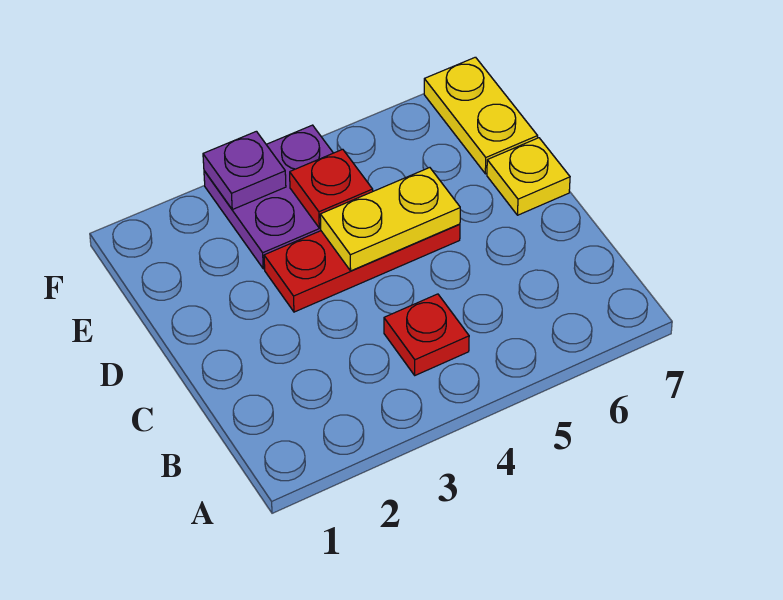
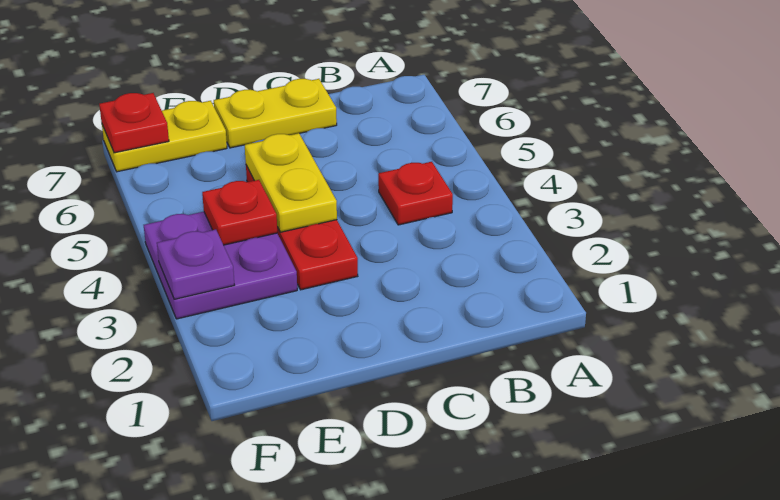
yellow 1x1 plate [487,138,570,215] -> yellow 1x2 plate [214,79,337,148]
none -> red 1x1 plate [99,93,169,153]

